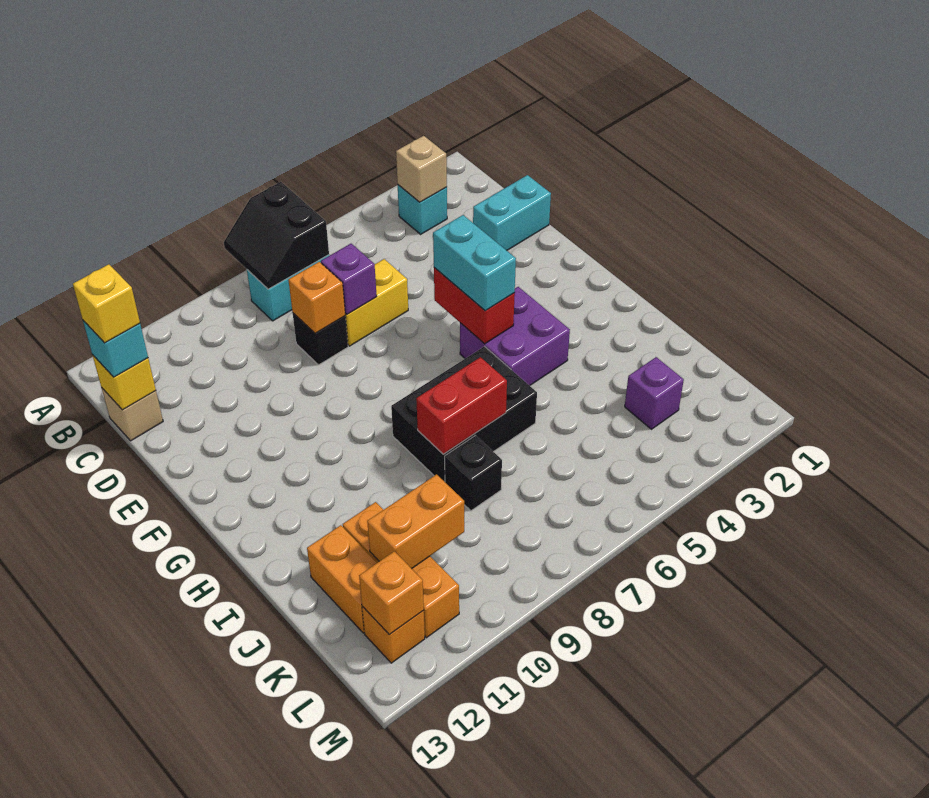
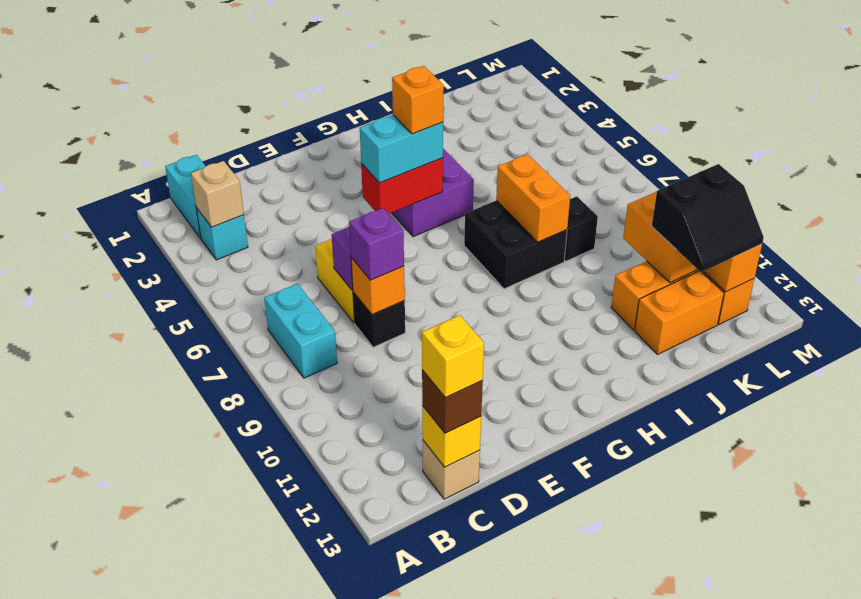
black 2x2 slope [224,182,329,289] -> black 2x2 slope moved to [652,164,764,272]
cyan 1x1 brick [83,321,148,377] -> brown 1x1 brick [422,370,483,433]
cyan 1x2 brick [473,175,551,250] -> cyan 1x2 brick moved to [165,155,206,238]
none -> orange 1x1 brick [392,66,444,134]
black 2x3 brick [391,347,537,482] -> black 2x2 brick [464,200,567,289]
red 1x2 brick [416,357,507,454] -> orange 1x2 brick [496,154,570,242]
purple 1x1 brick [625,357,684,429] -> purple 1x1 brick moved to [349,208,404,280]

